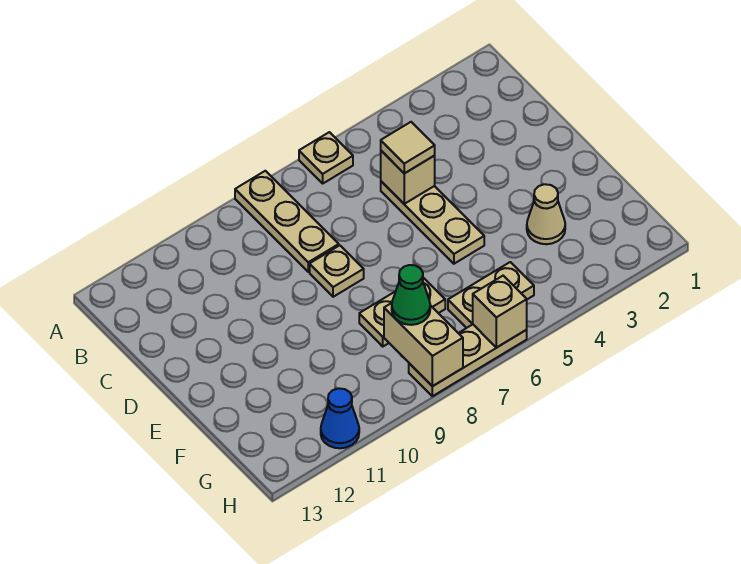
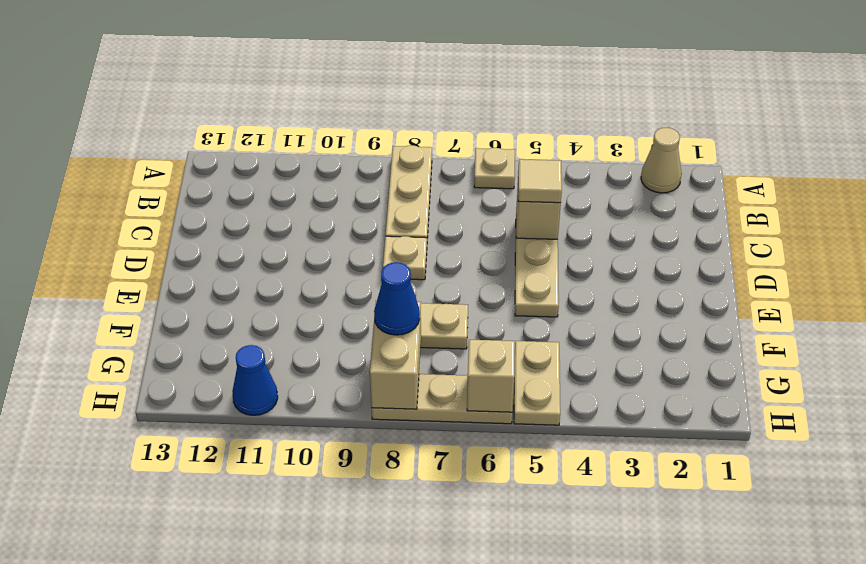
tan 1x1 cone [527,184,565,244] -> tan 1x1 cone moved to [641,128,682,193]
tan 1x2 plate [448,262,534,328] -> tan 1x2 plate turned to [514,341,560,425]
green 1x1 cone [392,265,430,325] -> blue 1x1 cone [374,262,420,335]

